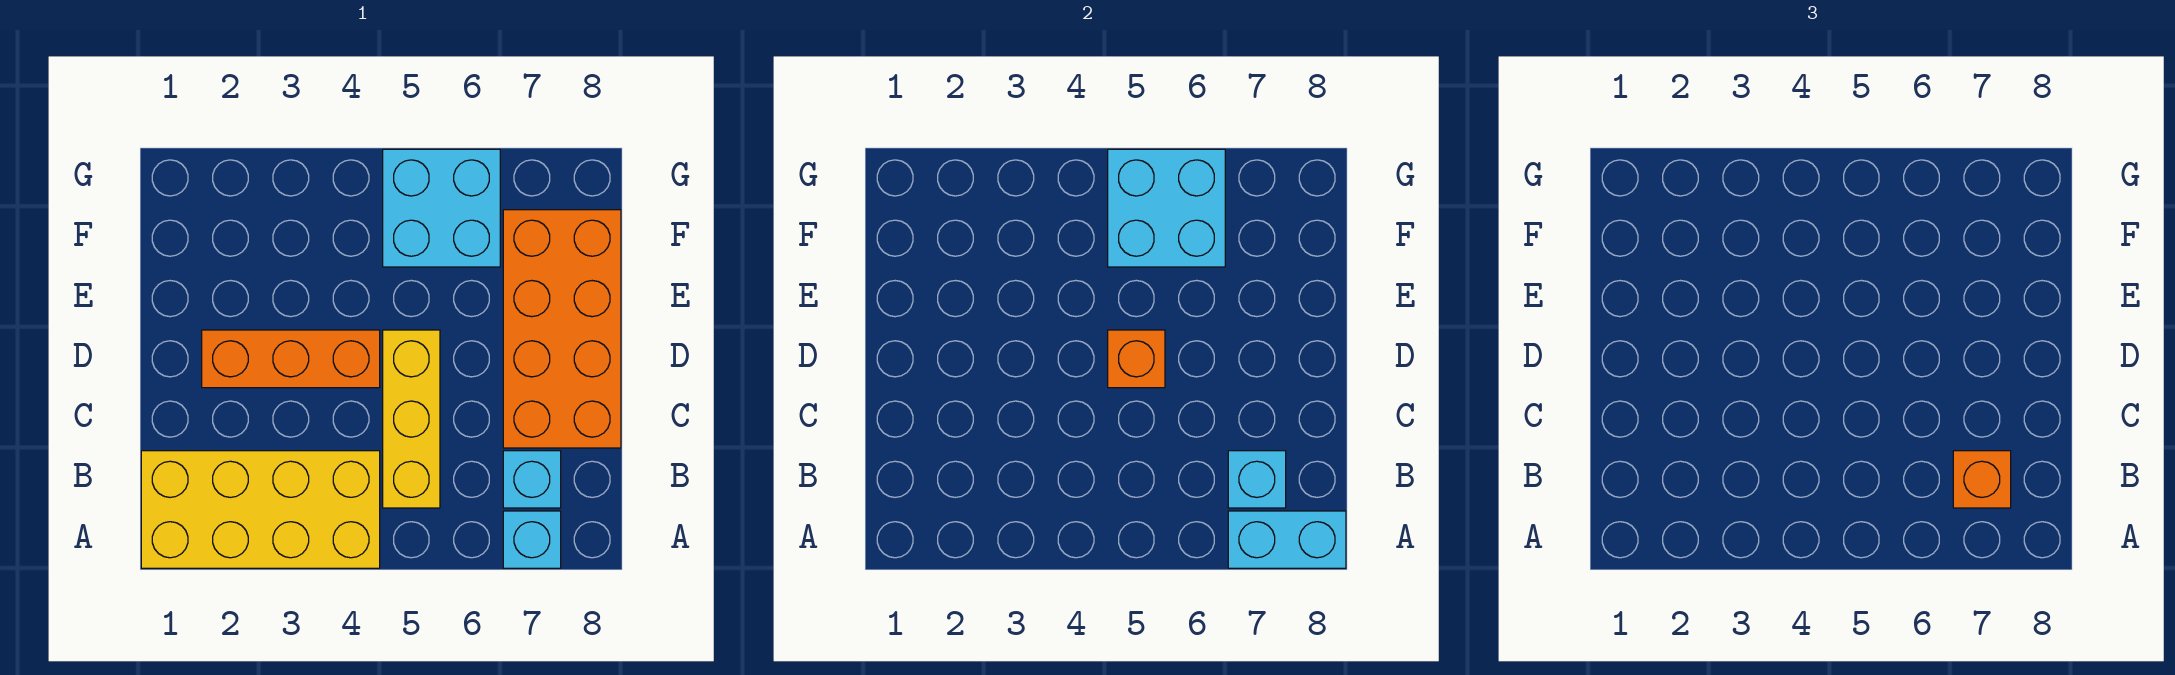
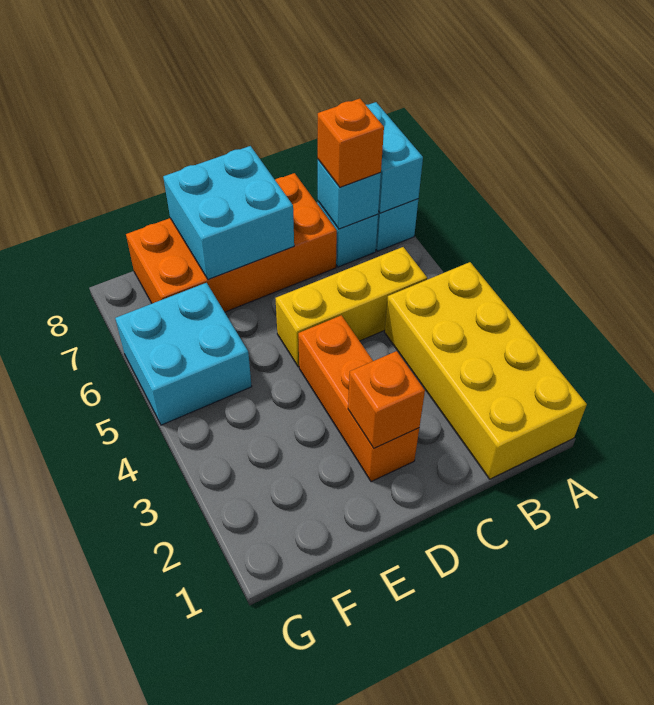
orange 1x1 brick [1108,330,1165,388] -> orange 1x1 brick moved to [348,351,425,448]
cyan 2x2 brick [1108,149,1225,267] -> cyan 2x2 brick moved to [163,146,294,279]

